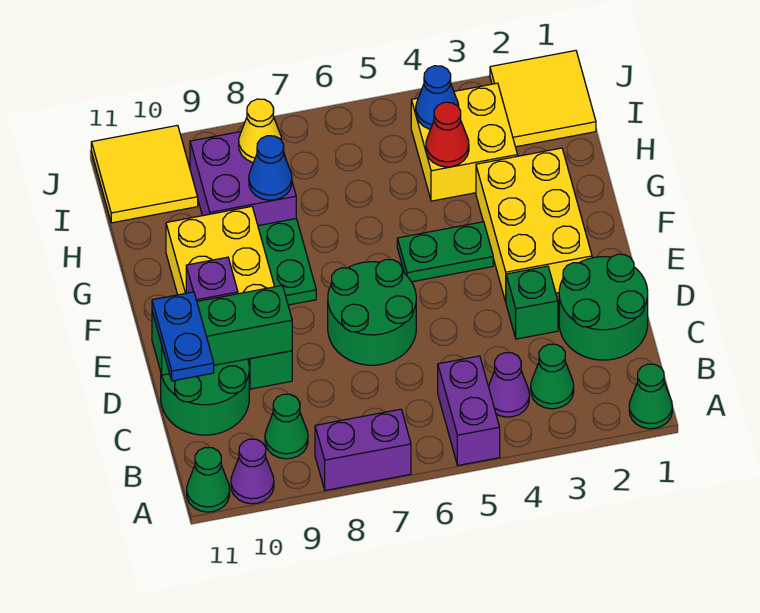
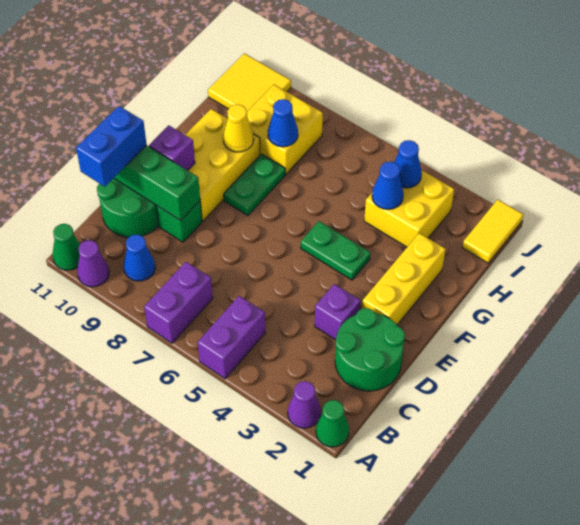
purple 1x2 brick [315,409,411,490] -> purple 1x2 brick turned to [144,262,213,343]
green 1x1 cone [531,344,574,409] -> none
purple 1x1 cone [488,353,529,417] -> purple 1x1 cone moved to [288,381,321,428]
green 1x1 cone [265,394,308,459] -> blue 1x1 cone [124,235,155,281]
blue 1x2 plate [152,292,214,381] -> blue 1x2 brick [76,106,147,187]
green 1x1 brick [506,266,558,339] -> purple 1x1 brick [315,284,360,340]
green 2x2 round brick [328,259,416,365] -> none
yellow 2x3 brick [476,148,592,302] -> yellow 1x3 brick [362,233,445,325]
red 1x1 cone [426,102,469,167] -> blue 1x1 cone [372,162,403,209]
purple 2x2 brick [190,132,296,226] -> yellow 2x2 brick [247,85,323,174]
yellow 2x2 tile [490,50,596,147] -> yellow 1x2 tile [462,200,523,263]
yellow 1x1 cone [239,99,282,162] -> yellow 1x1 cone moved to [223,105,254,152]

